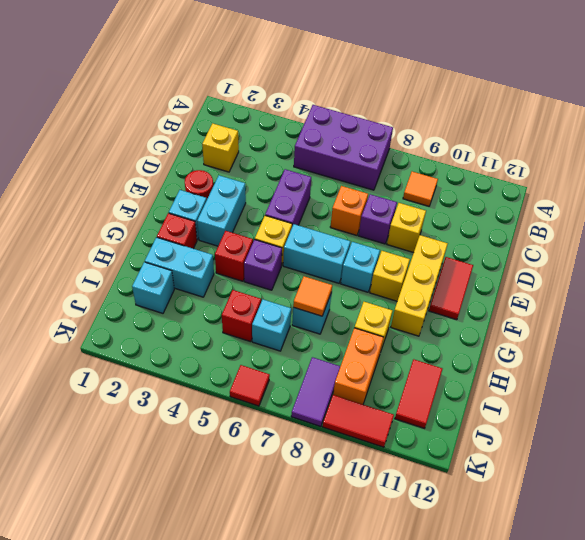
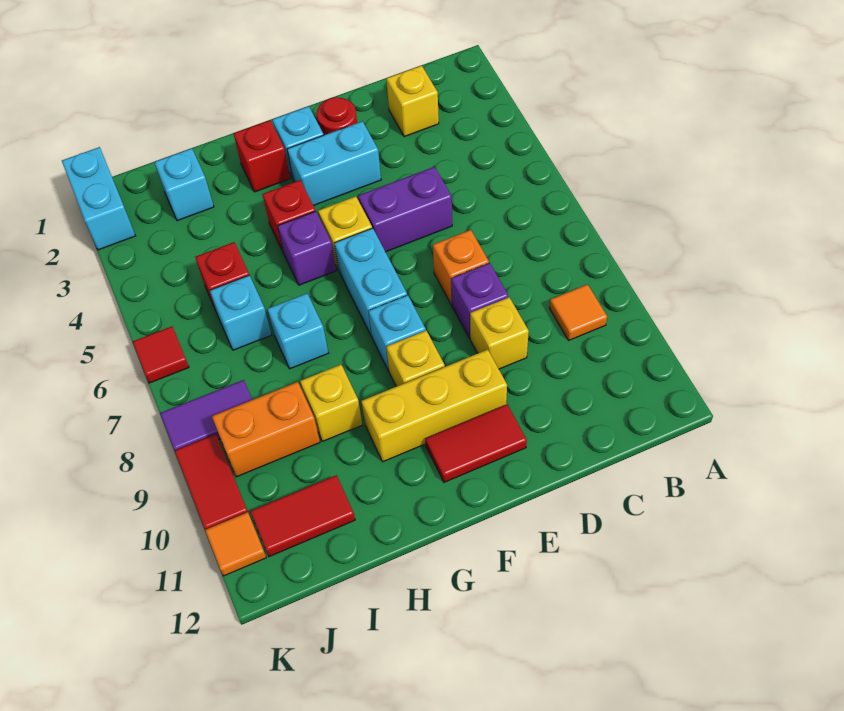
purple 2x3 brick [294,105,393,190] -> none
cyan 1x2 brick [145,237,214,297] -> cyan 1x2 brick moved to [62,147,135,250]
orange 1x1 tile [293,276,332,316] -> orange 1x1 tile moved to [205,512,266,576]

